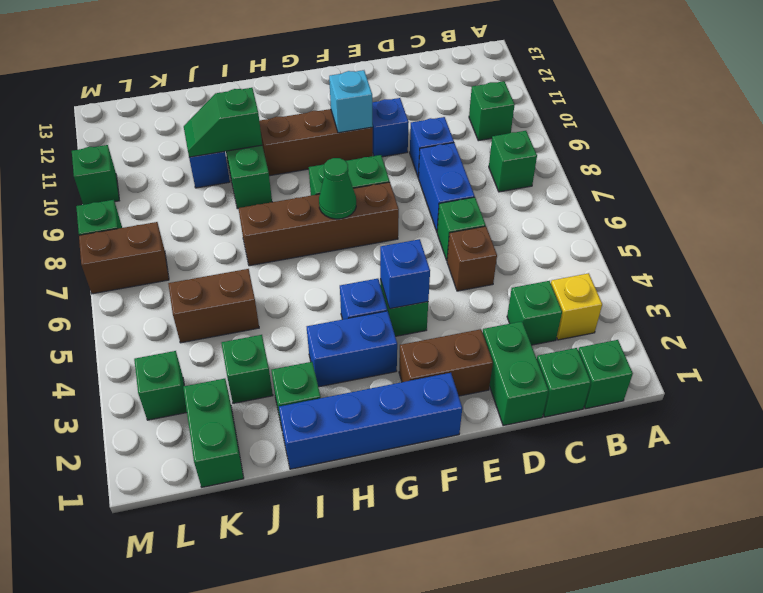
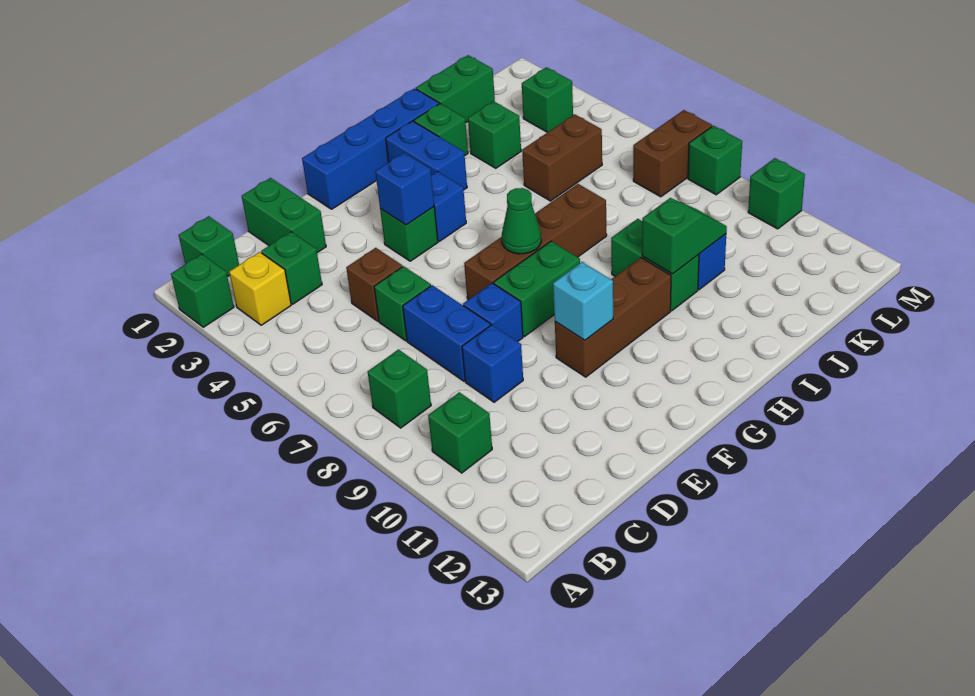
green 1x1 brick [537,348,591,417] -> green 1x1 brick moved to [171,254,234,327]
brown 1x2 brick [399,329,493,396] -> none
blue 1x1 brick [372,98,409,157] -> blue 1x1 brick moved to [463,283,523,342]
blue 1x2 brick [307,311,397,387] -> blue 1x2 brick turned to [386,121,467,190]
green 1x2 brick [183,379,244,487] -> green 1x2 brick turned to [416,55,495,123]

